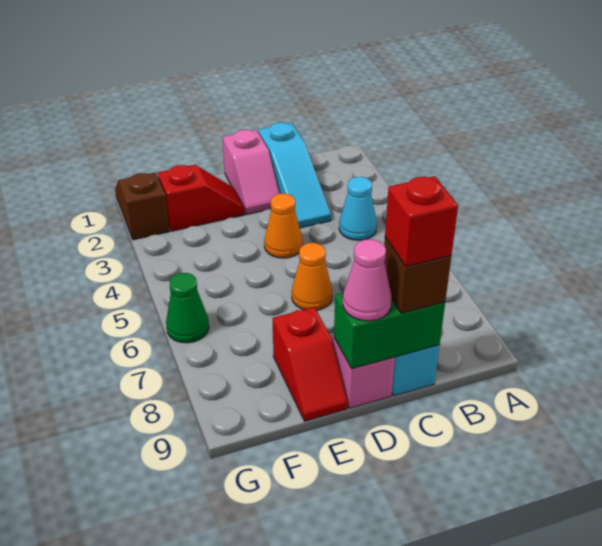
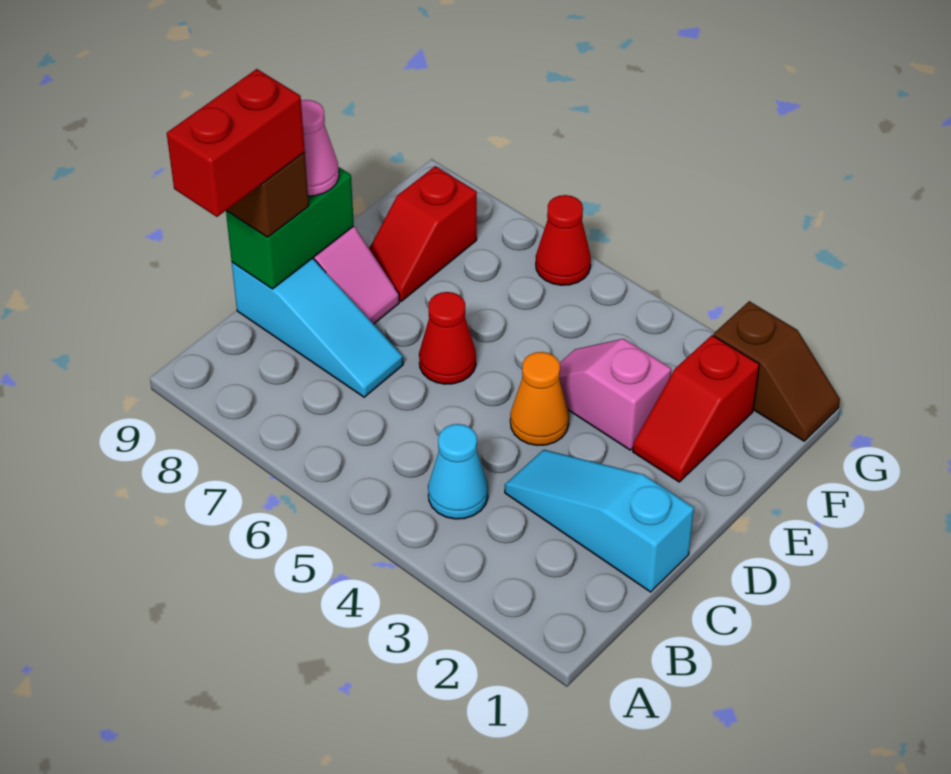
red 1x1 brick [385,176,458,267] -> red 1x2 brick [167,69,305,217]
pink 1x2 slope [223,130,280,214] -> pink 1x2 slope moved to [559,339,671,450]
orange 1x1 cone [292,243,332,310] -> red 1x1 cone [419,292,476,384]
red 1x2 slope [272,307,348,421] -> red 1x2 slope turned to [369,166,477,301]
green 1x1 cone [166,273,209,343] -> red 1x1 cone [536,195,591,285]

